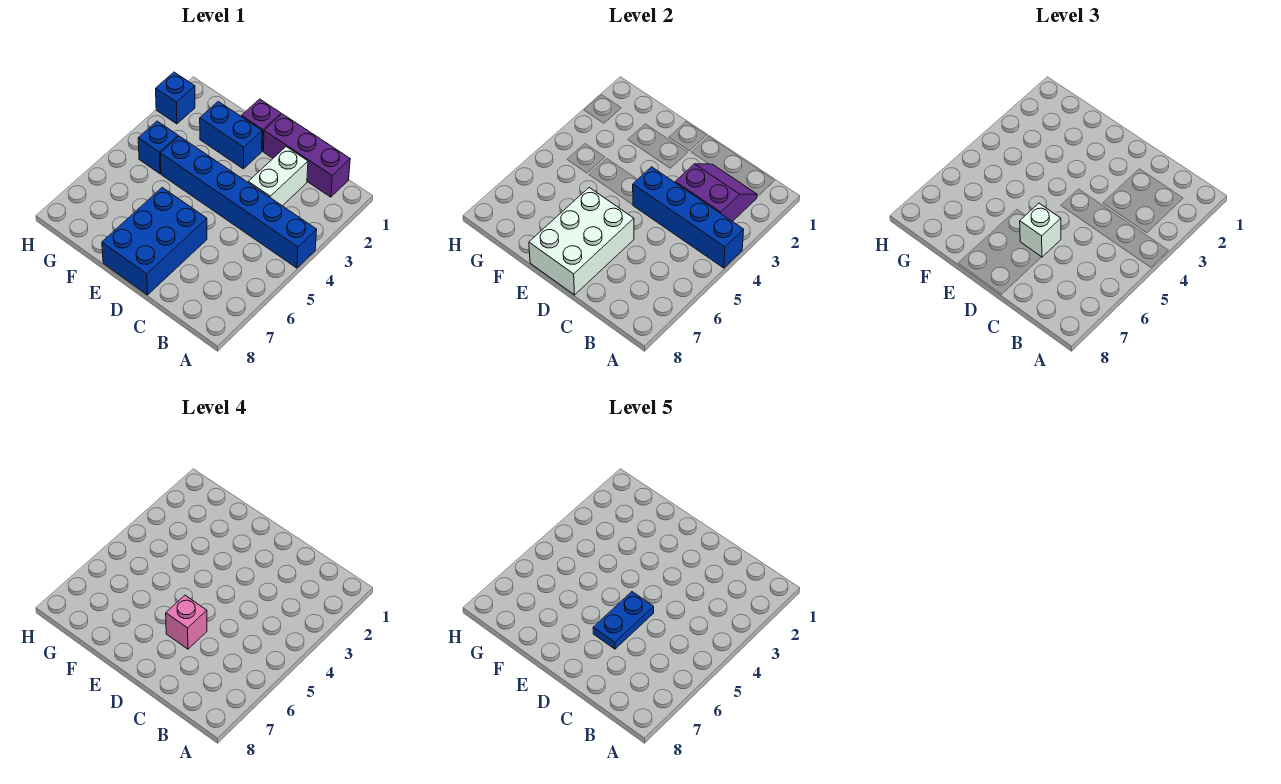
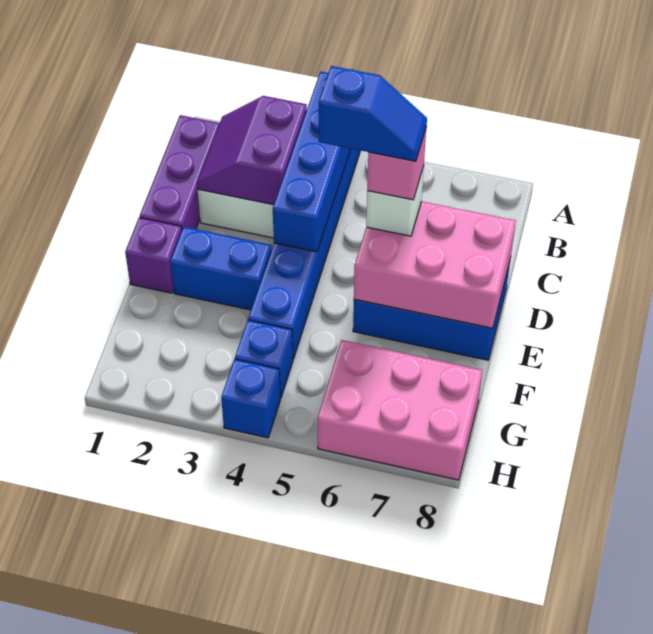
blue 1x2 plate [593,592,654,649] -> blue 1x2 slope [319,66,427,161]
white 2x3 brick [529,188,634,295] -> pink 2x3 brick [354,201,516,328]
blue 1x2 brick [200,102,262,169] -> blue 1x2 brick turned to [170,227,271,310]
none -> pink 2x3 brick [317,340,482,480]
blue 1x1 brick [156,72,195,124] -> blue 1x1 brick moved to [221,359,281,438]

